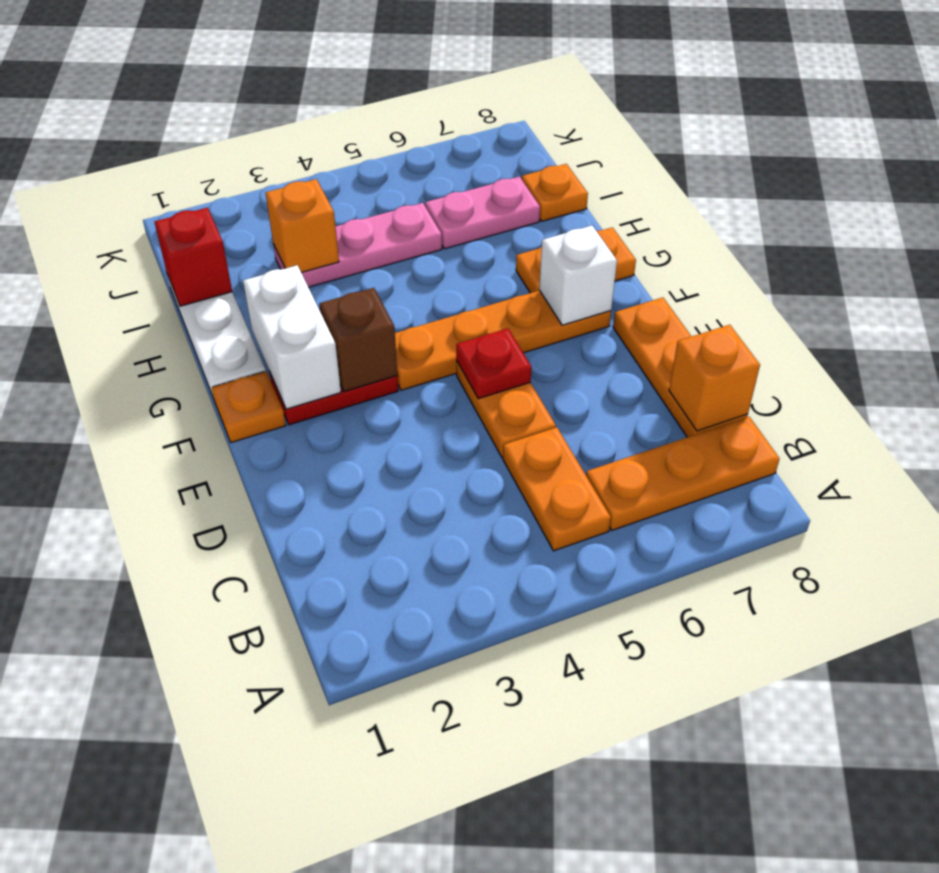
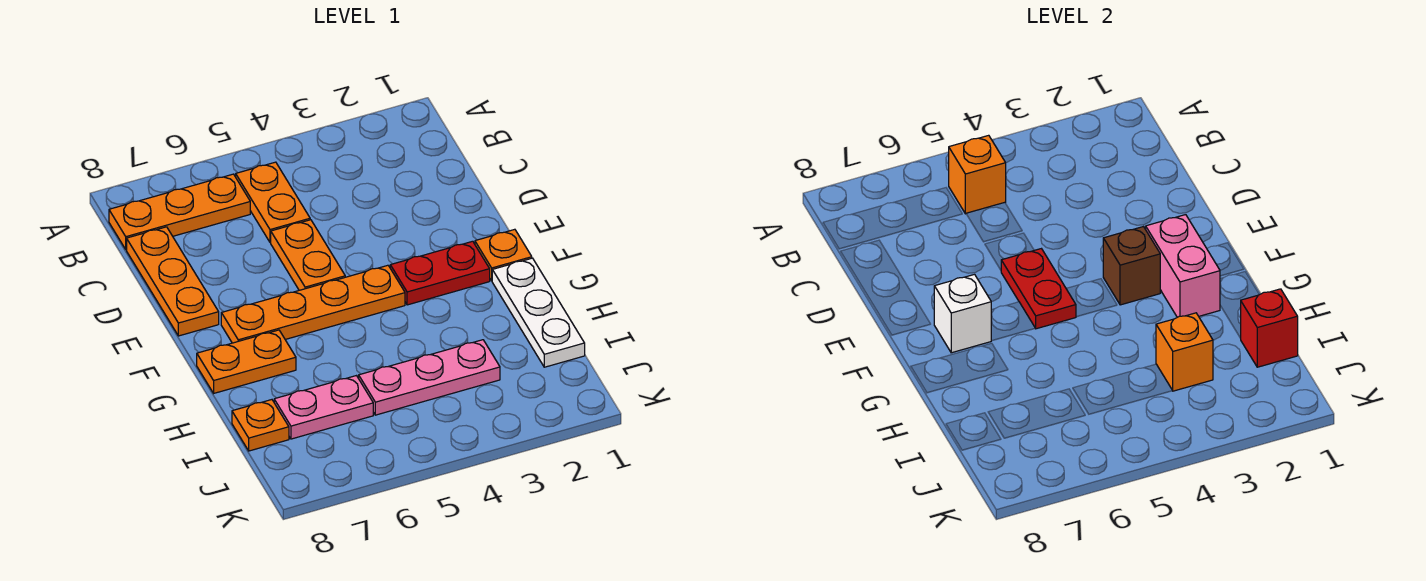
orange 1x1 brick [669,325,760,431] -> orange 1x1 brick moved to [949,135,1006,214]
red 1x1 plate [456,329,531,399] -> red 1x2 plate [1001,249,1076,329]
white 1x2 brick [243,265,341,409] -> pink 1x2 brick [1146,215,1220,317]

